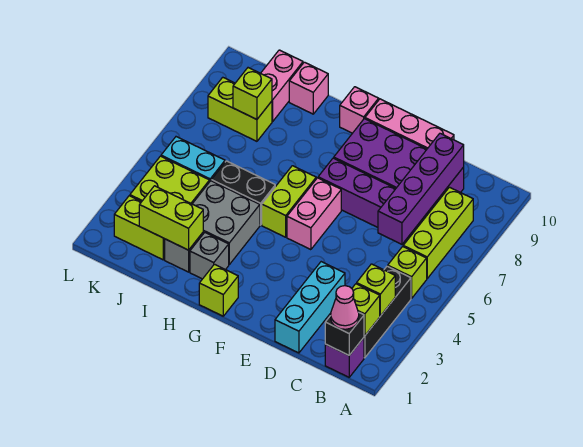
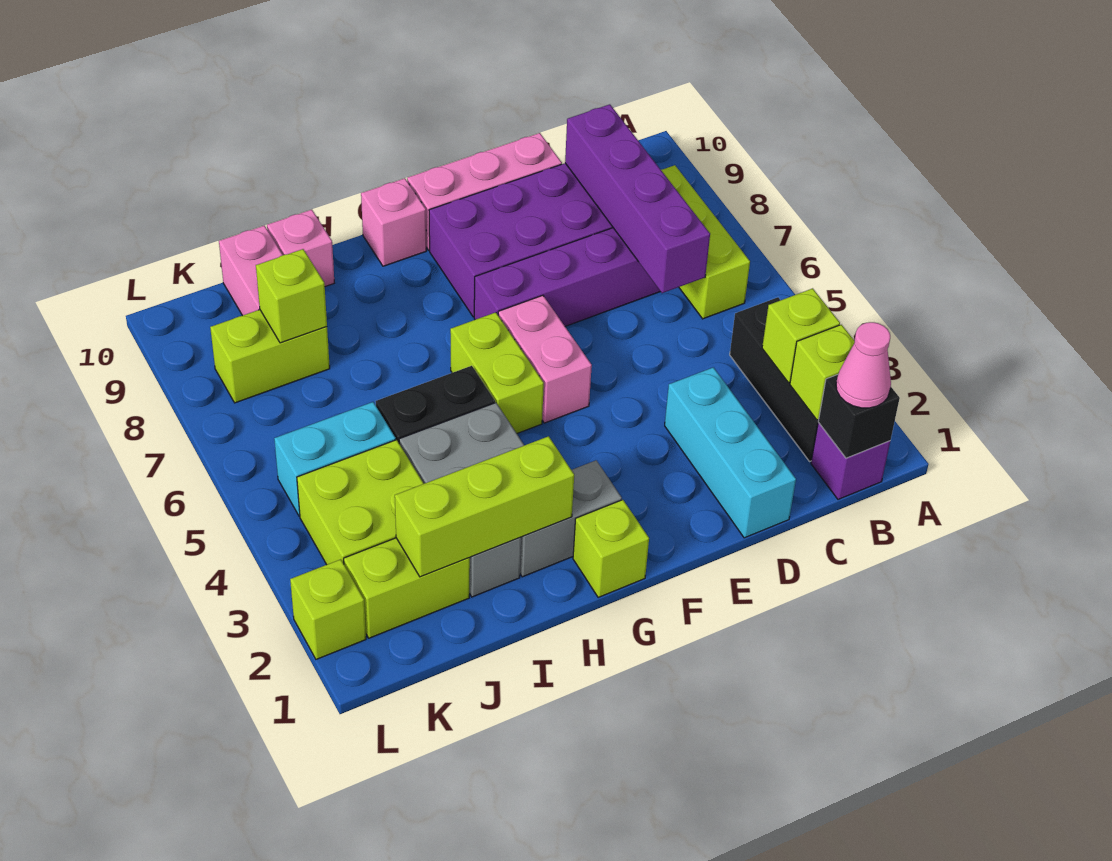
lime 1x1 brick [388,247,427,298] -> lime 1x1 brick moved to [290,559,366,659]
grey 1x1 brick [190,233,229,279] -> grey 1x2 brick [520,460,622,577]
lime 1x2 brick [139,186,203,250] -> lime 1x3 brick [395,436,574,577]

